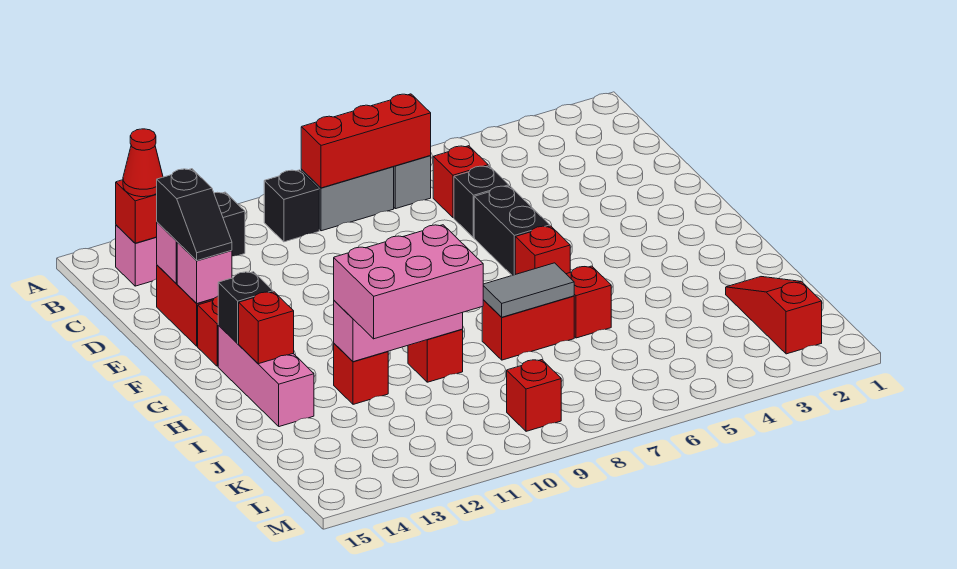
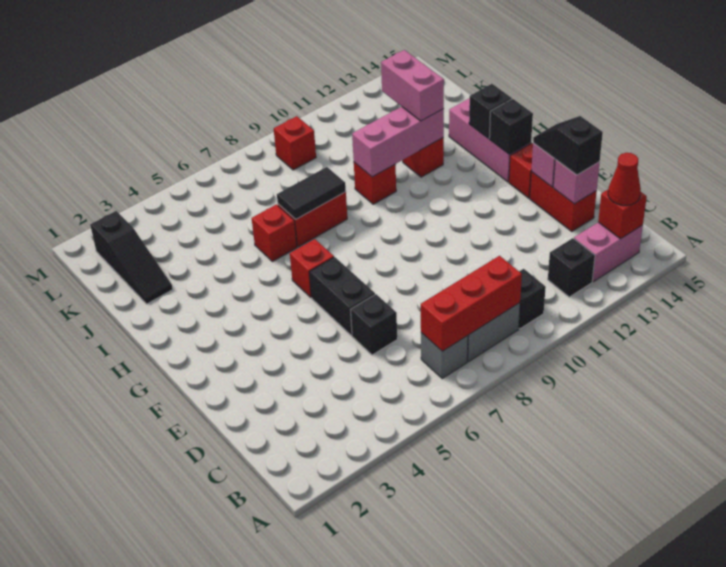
red 1x1 brick [433,146,488,218] -> none
red 1x1 brick [239,292,294,364] -> black 1x1 brick [469,84,512,139]
grey 1x2 tile [483,263,574,317] -> black 1x2 tile [277,167,346,219]
pink 2x3 brick [334,225,483,339] -> pink 1x2 brick [381,50,444,121]
red 1x3 slope [726,277,822,354] -> black 1x3 slope [90,211,173,304]

